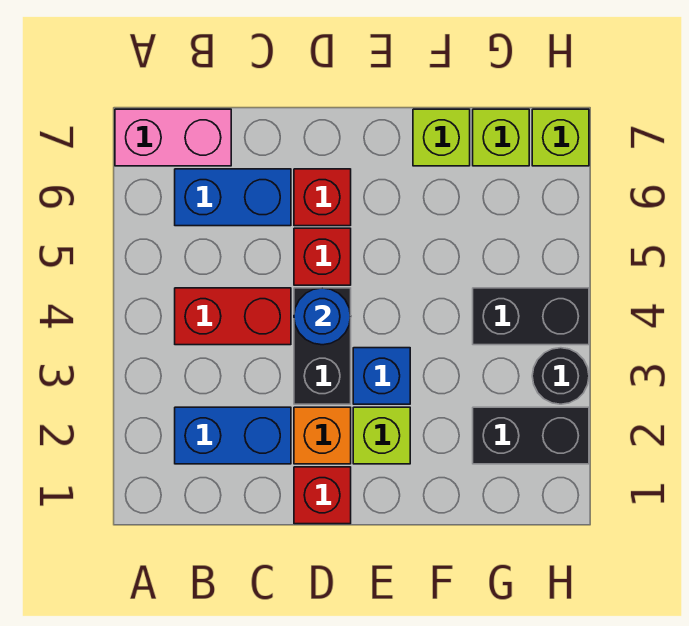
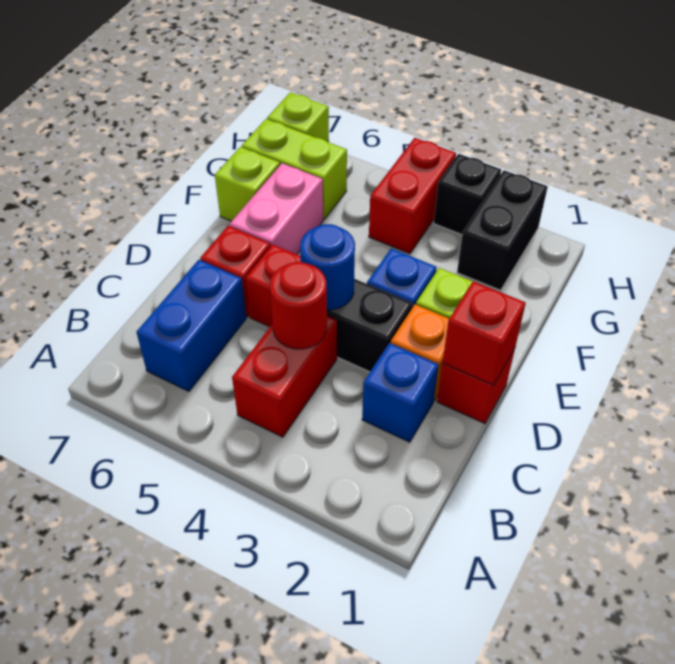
pink 1x2 brick [115,109,231,166] -> pink 1x2 brick moved to [229,163,323,254]
blue 1x2 brick [175,407,291,464] -> blue 1x1 brick [362,343,439,442]
none -> red 1x1 round brick [270,262,327,349]
none -> red 1x1 brick [443,281,526,385]
black 1x2 brick [473,288,589,345] -> red 1x2 brick [369,138,456,254]
lime 1x1 brick [473,109,529,166] -> lime 1x2 brick [242,119,347,219]
black 1x1 round brick [532,348,589,404] -> black 1x1 brick [434,154,501,235]

